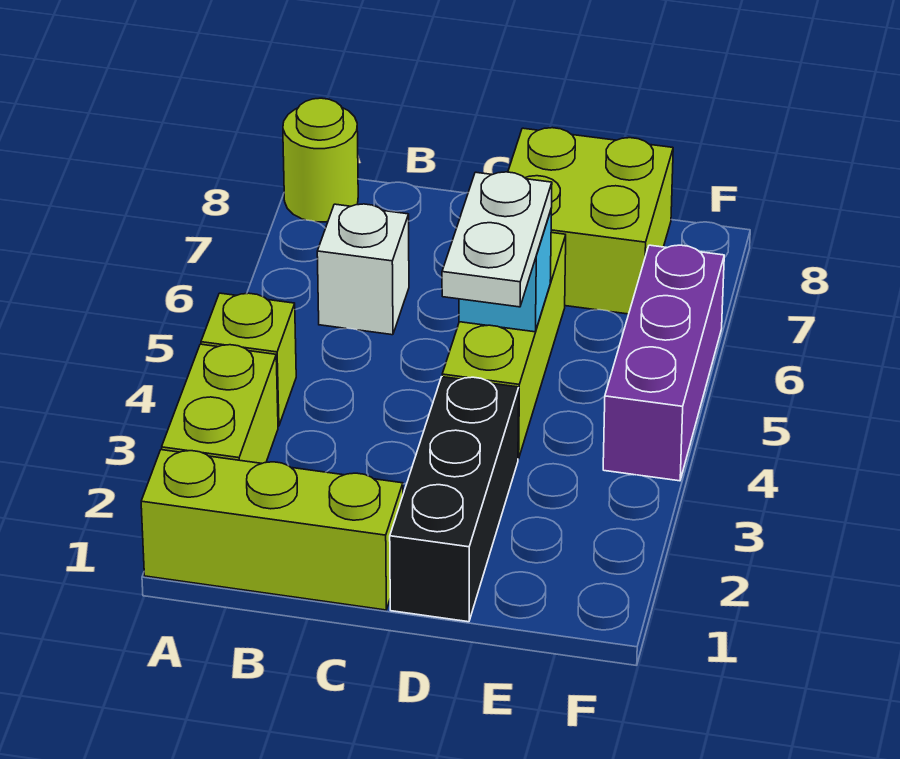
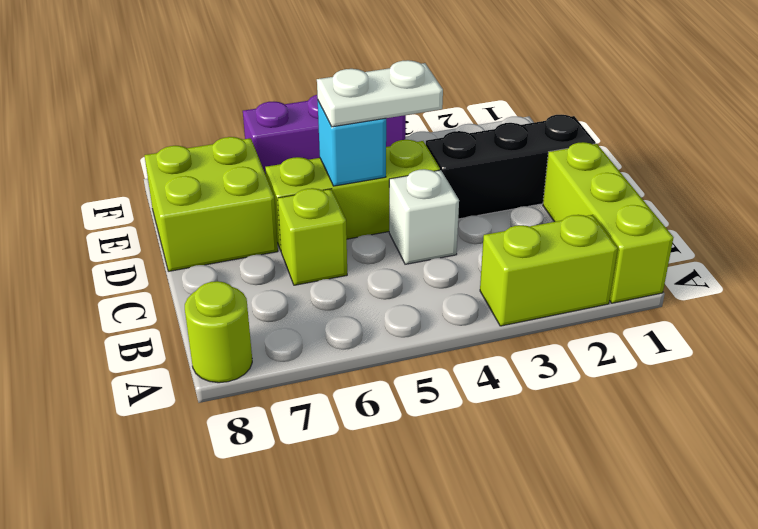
lime 1x1 brick [201,293,296,426] -> lime 1x1 brick moved to [278,188,347,285]
white 1x1 brick [317,204,409,335] -> white 1x1 brick moved to [389,169,459,264]

